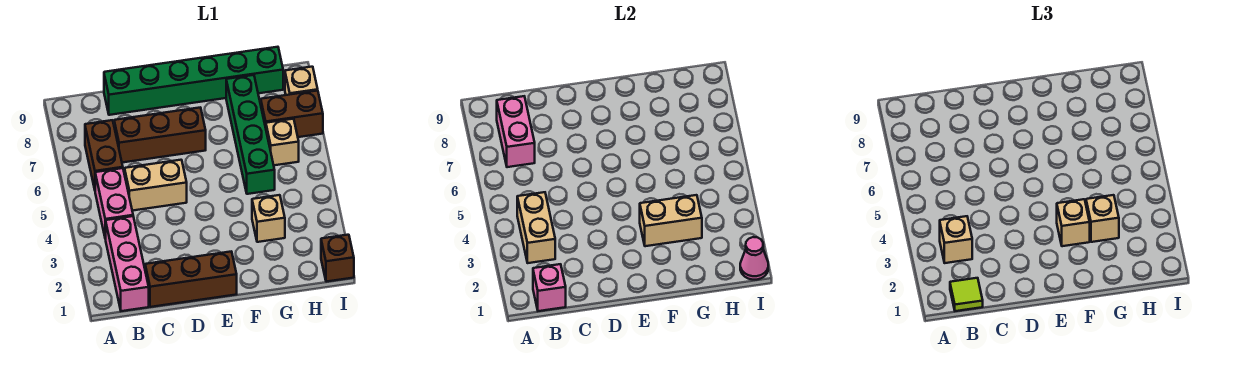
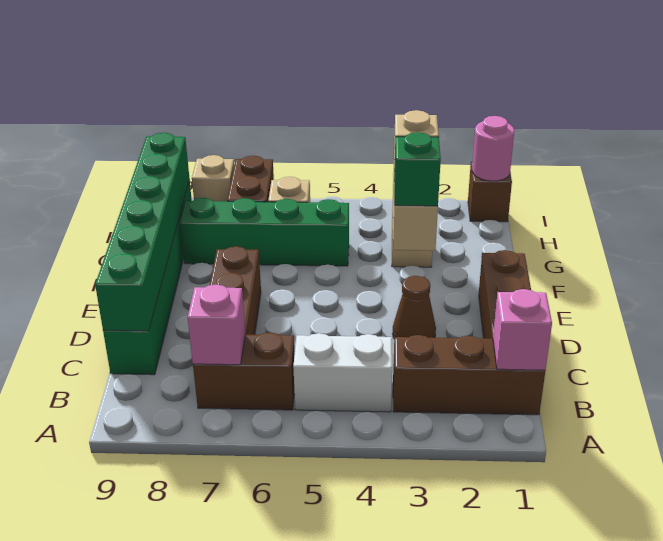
pink 1x3 brick [106,216,149,311] -> brown 1x3 brick [393,335,545,415]
lime 1x1 tile [950,278,983,311] -> none
tan 1x2 brick [517,192,555,263] -> none
tan 1x1 brick [940,216,972,263] -> none
pink 1x2 brick [95,168,133,239] -> white 1x2 brick [293,333,392,412]
pink 1x2 brick [497,96,535,167] -> pink 1x1 brick [188,284,246,365]
tan 1x2 brick [125,160,187,211] -> none
none -> green 1x6 brick [95,133,189,331]
none -> brown 1x1 cone [392,276,436,338]
tan 1x1 brick [1057,199,1090,246] -> green 1x1 brick [394,132,441,206]
pink 1x1 cone [740,237,768,280] -> pink 1x1 round brick [472,116,514,181]

